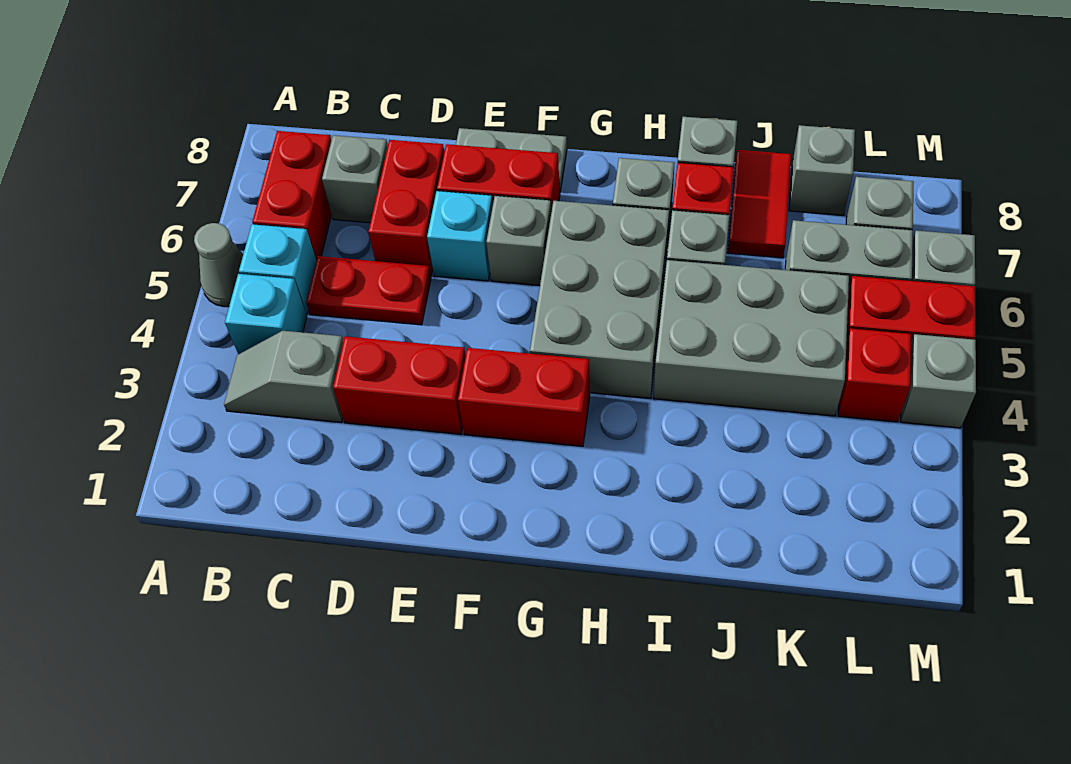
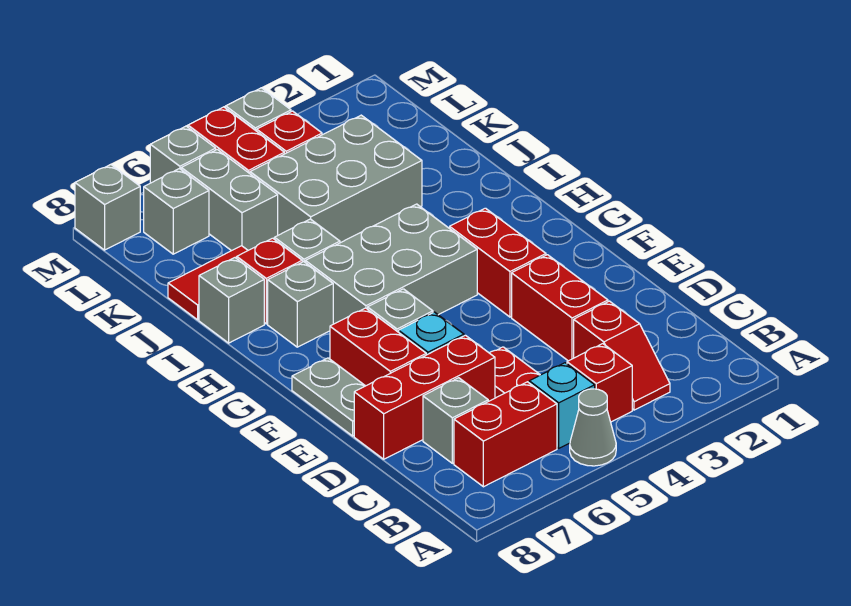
grey 1x2 slope [224,331,343,422] -> red 1x2 slope [574,301,670,410]
cyan 1x1 brick [225,274,307,354] -> red 1x1 brick [567,344,632,422]
red 1x2 brick [368,140,444,276] -> red 1x3 brick [354,335,495,459]
grey 2x3 brick [654,260,849,416] -> grey 2x3 brick turned to [250,115,422,243]
grey 1x1 brick [789,125,855,215] -> grey 1x1 brick moved to [75,165,140,250]

